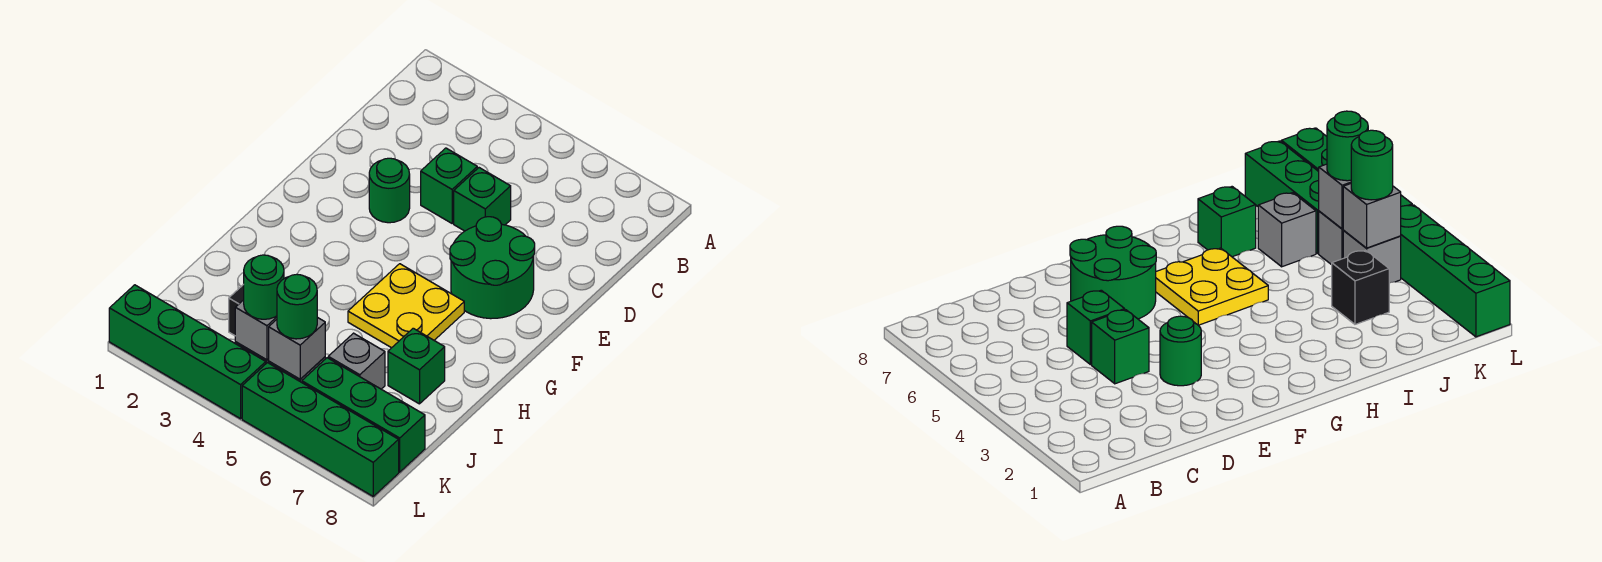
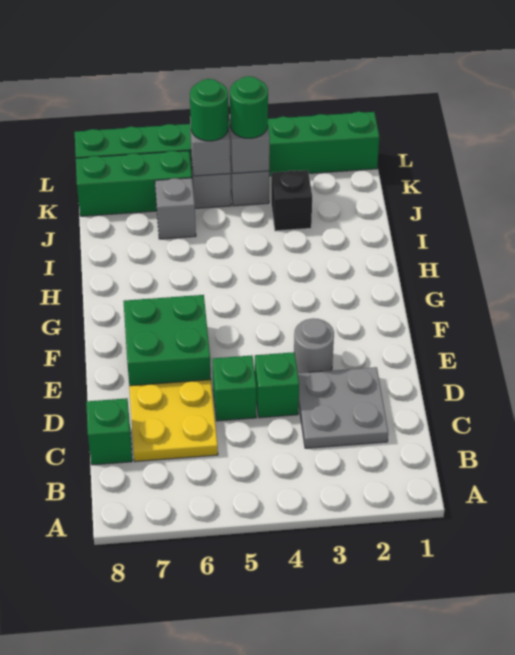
none -> grey 2x2 plate [298,367,388,448]
green 1x1 round brick [369,158,410,223] -> grey 1x1 round brick [294,318,334,373]
green 2x2 round brick [450,217,535,319] -> green 2x2 brick [123,295,211,386]
yellow 2x2 plate [348,264,464,348] -> yellow 2x2 plate moved to [129,380,218,462]
green 1x1 brick [388,328,445,404] -> green 1x1 brick moved to [86,398,132,465]

